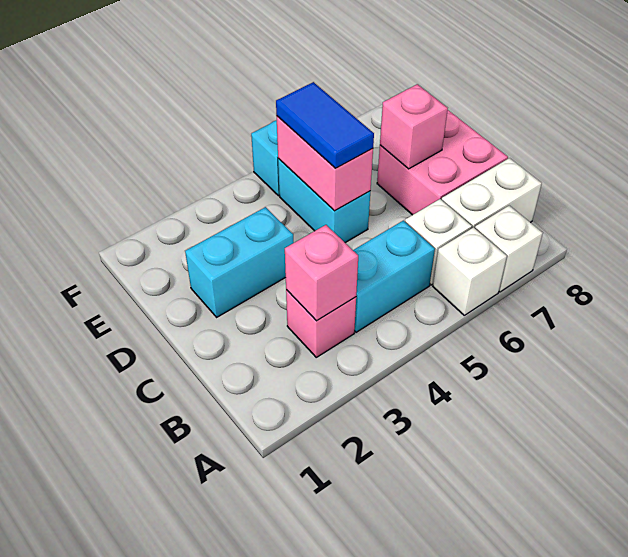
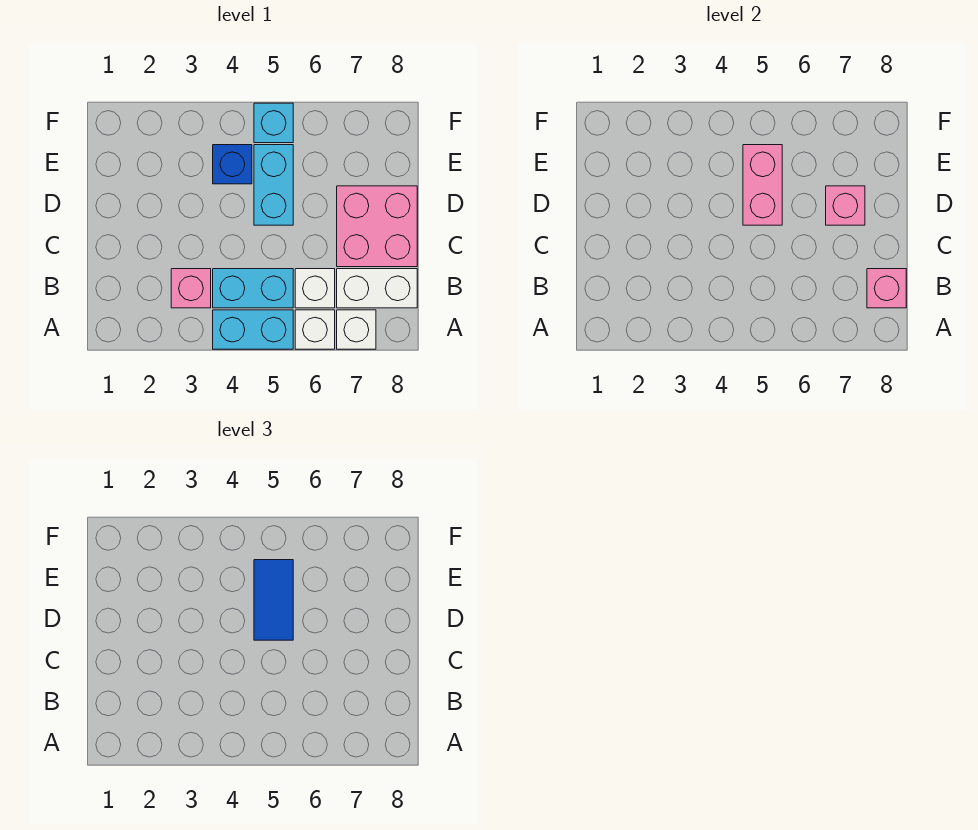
pink 1x1 brick [285,225,358,321] -> pink 1x1 brick moved to [867,269,906,308]
cyan 1x2 brick [185,207,294,317] -> cyan 1x2 brick moved to [213,310,293,349]
none -> blue 1x1 brick [213,145,252,184]

